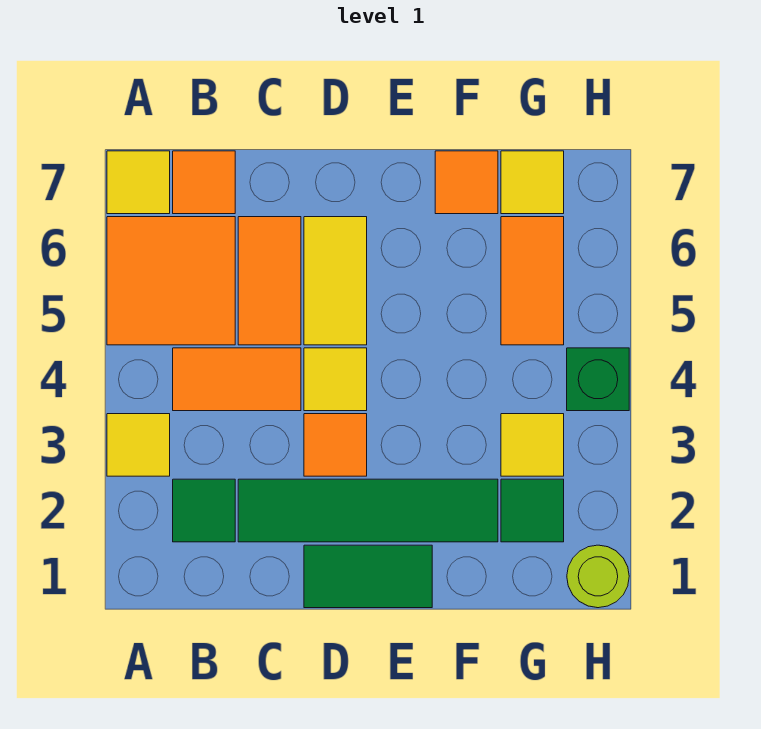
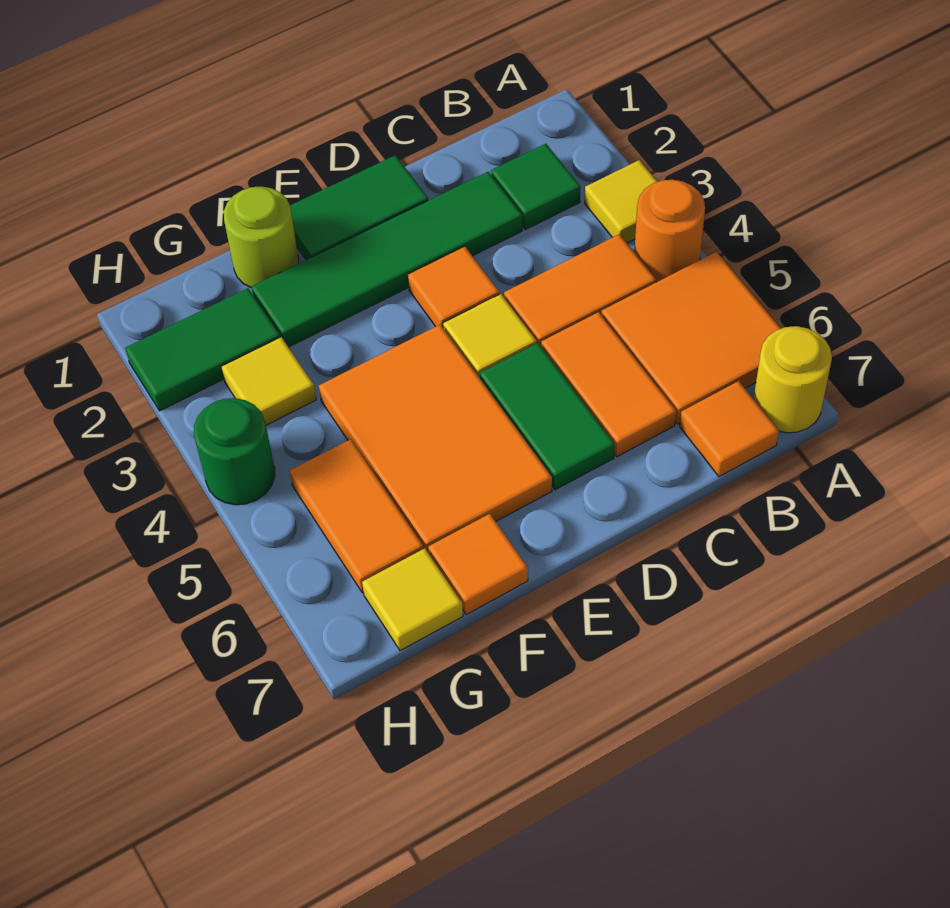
none -> orange 1x1 round brick [634,180,705,282]
yellow 1x1 tile [107,151,170,214] -> yellow 1x1 round brick [754,326,832,433]
yellow 1x2 tile [304,217,367,345] -> green 1x2 tile [480,343,615,490]
none -> orange 2x3 tile [319,325,552,553]
green 1x1 tile [501,479,564,542] -> green 1x2 tile [125,288,280,411]
lime 1x1 round brick [567,545,629,608] -> lime 1x1 round brick moved to [224,187,299,287]
green 1x1 brick [567,348,629,411] -> green 1x1 round brick [194,398,275,505]

